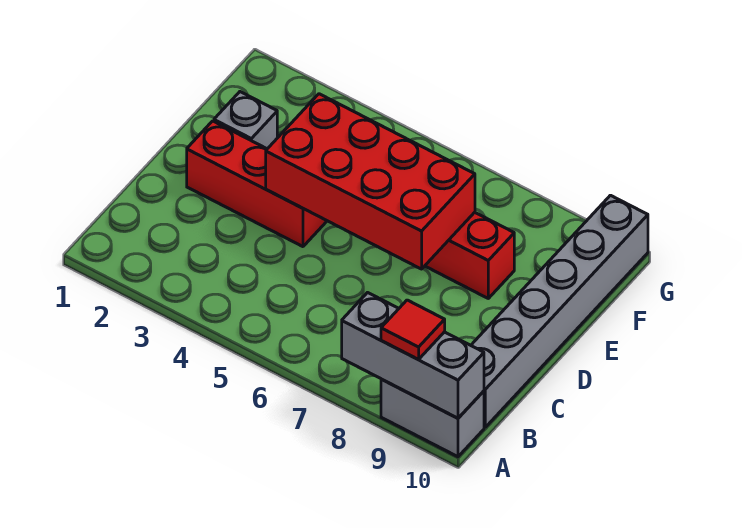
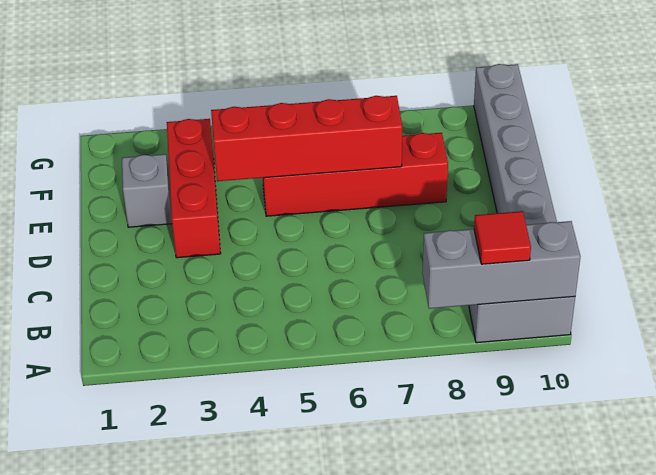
red 1x3 brick [187,121,327,247] -> red 1x3 brick turned to [167,119,221,258]
red 2x4 brick [266,94,475,269] -> red 1x4 brick [211,96,402,181]

